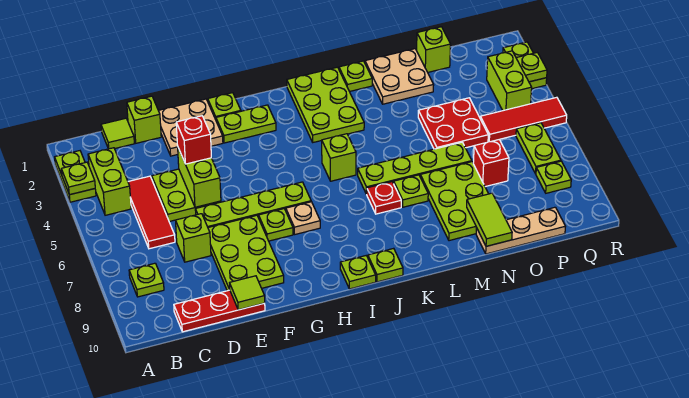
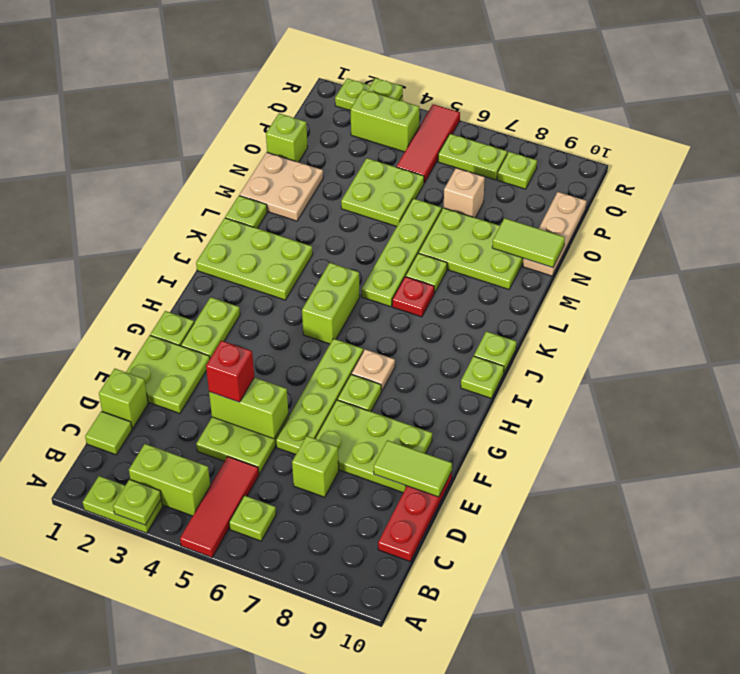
lime 1x1 plate [129,263,164,297] -> lime 1x1 plate moved to [229,495,276,541]
red 1x3 tile [128,176,175,249] -> red 1x3 tile turned to [180,457,259,557]
tan 2x2 plate [158,99,223,156] -> lime 2x2 plate [126,335,210,413]
lime 1x1 tile [230,276,265,310] -> lime 1x2 tile [374,440,452,497]
lime 1x1 brick [322,134,356,181] -> lime 1x2 brick [302,263,360,344]
red 2x2 plate [418,98,488,149] -> lime 2x2 plate [341,158,424,227]
red 1x1 brick [473,139,509,187] -> tan 1x1 brick [444,168,485,218]

